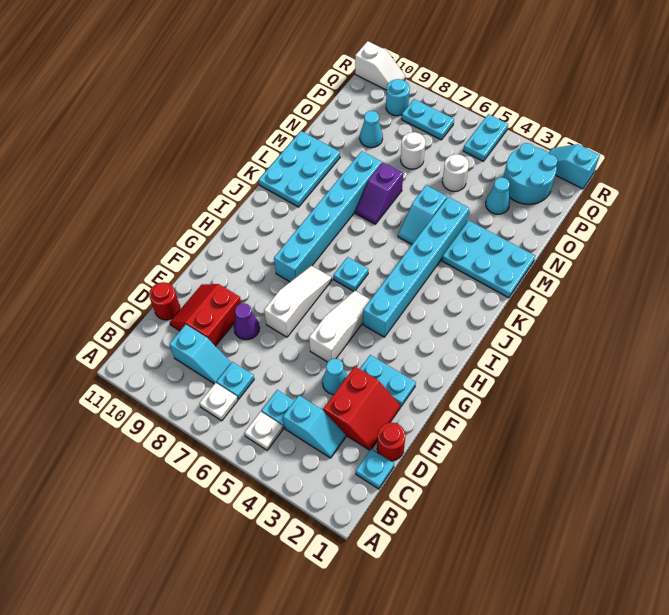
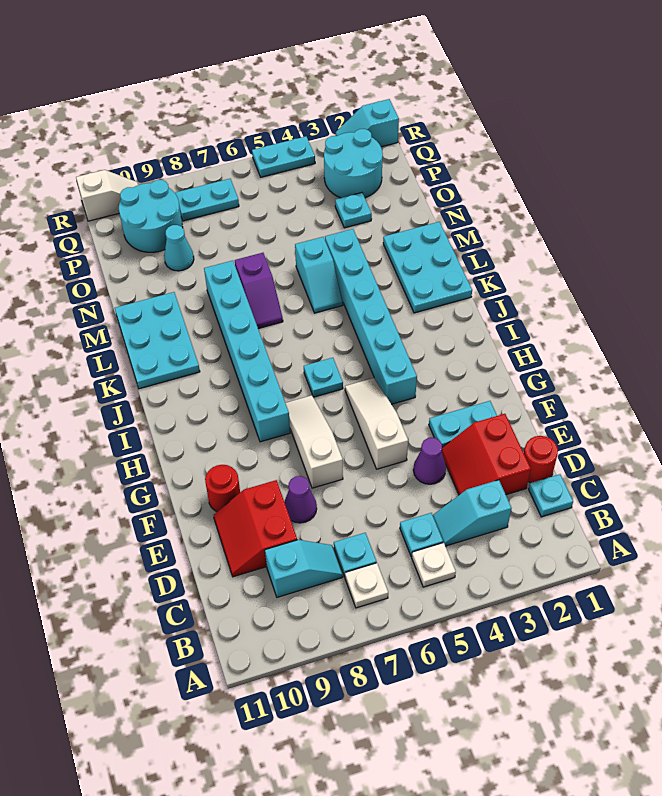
cyan 1x2 slope [283,395,346,458] -> cyan 1x2 slope turned to [433,480,512,546]
red 2x2 slope [323,366,401,450] -> red 2x2 slope turned to [442,414,531,495]
red 1x1 round brick [149,282,180,320] -> red 1x1 round brick moved to [205,465,240,512]
cyan 1x1 cone [322,359,347,395] -> purple 1x1 cone [413,438,446,484]
cyan 2x3 plate [442,220,535,298] -> cyan 2x3 plate turned to [383,222,472,313]
cyan 1x1 cone [486,177,510,214] -> cyan 1x1 plate [335,193,372,228]
white 1x1 round brick [442,154,469,191] -> none
white 1x1 round brick [401,132,425,169] -> none
cyan 1x2 plate [463,114,508,161] -> cyan 1x2 plate turned to [252,136,315,177]
cyan 1x1 round brick [386,79,410,116] -> cyan 2x2 round brick [119,180,183,252]

